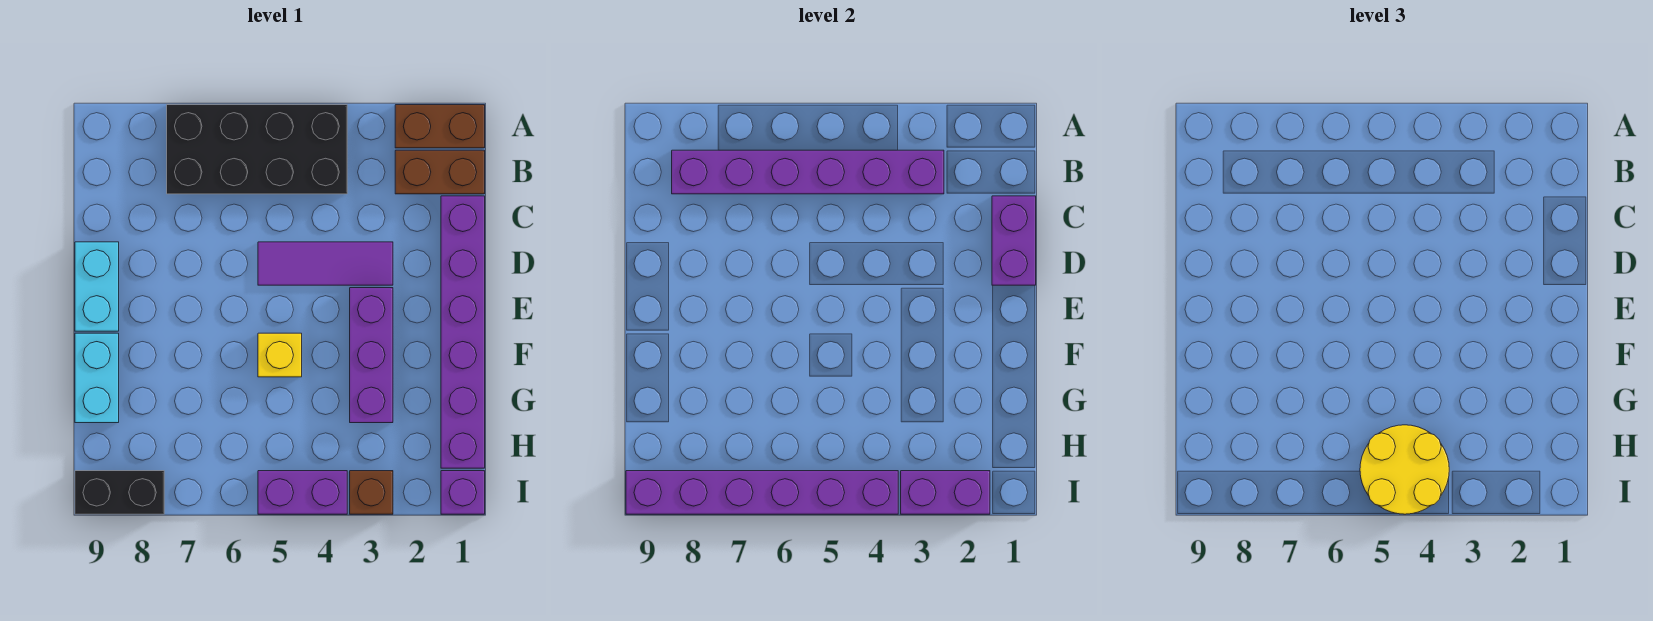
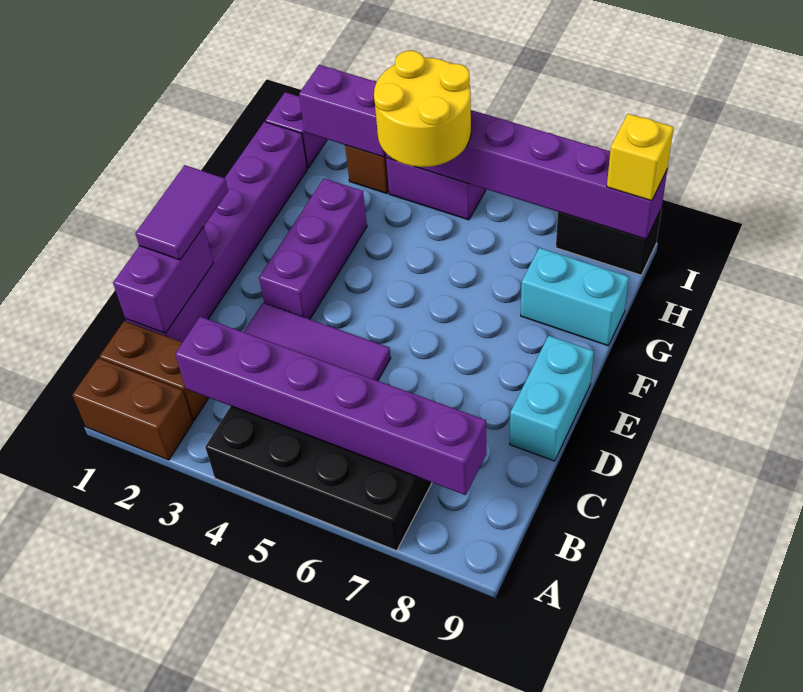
none -> purple 1x2 tile [135,165,228,260]
yellow 1x1 brick [258,333,302,377] -> yellow 1x1 brick moved to [607,114,674,201]
cyan 1x2 brick [75,333,119,423] -> cyan 1x2 brick turned to [521,248,629,346]

